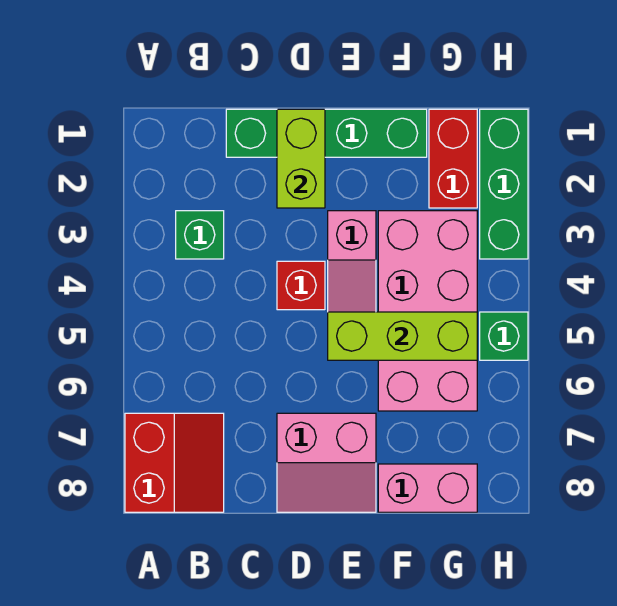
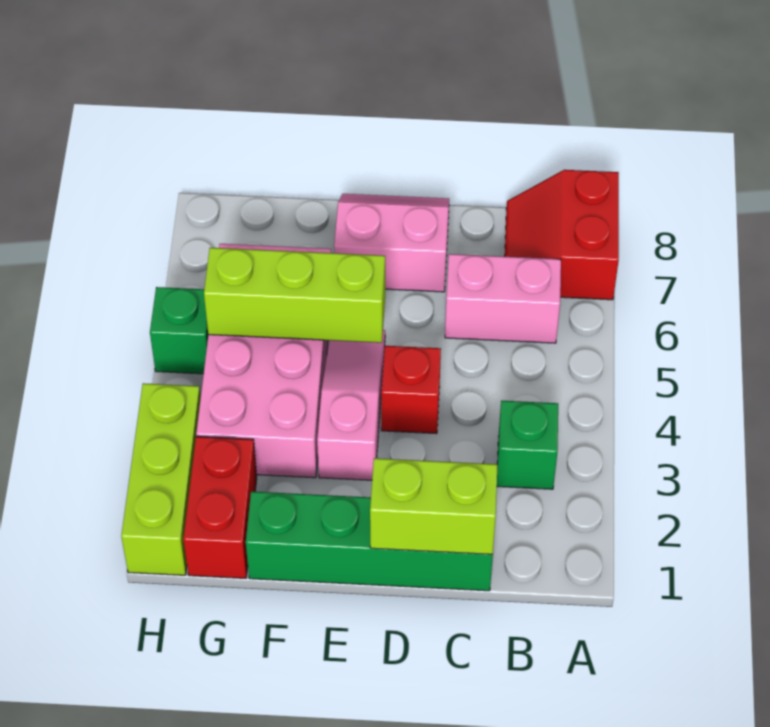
lime 1x2 brick [277,109,325,208] -> lime 1x2 brick turned to [370,458,498,554]
pink 1x2 brick [378,464,477,512] -> pink 1x2 brick moved to [445,254,561,343]
green 1x3 brick [480,109,528,259] -> lime 1x3 brick [121,383,201,575]

